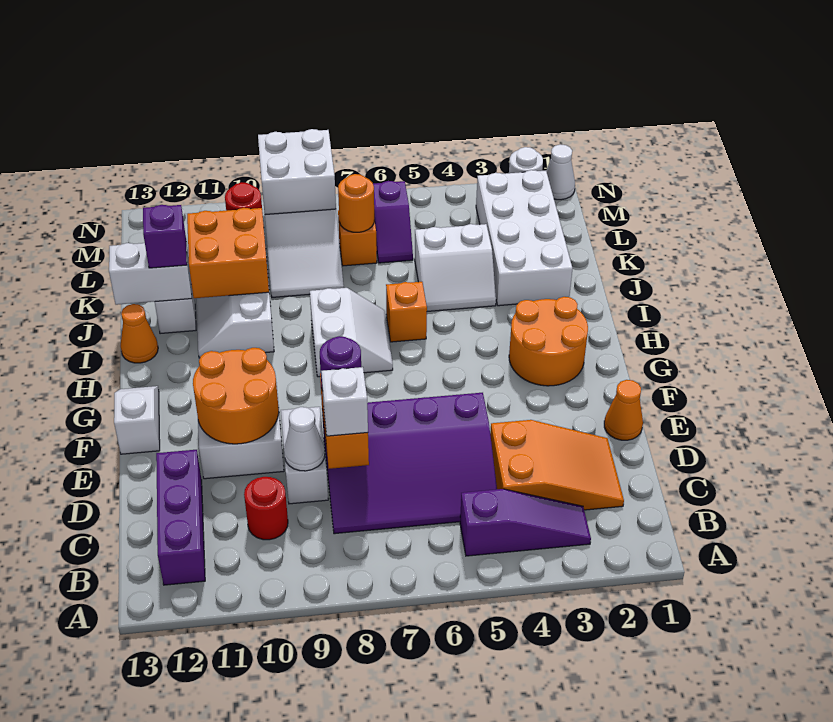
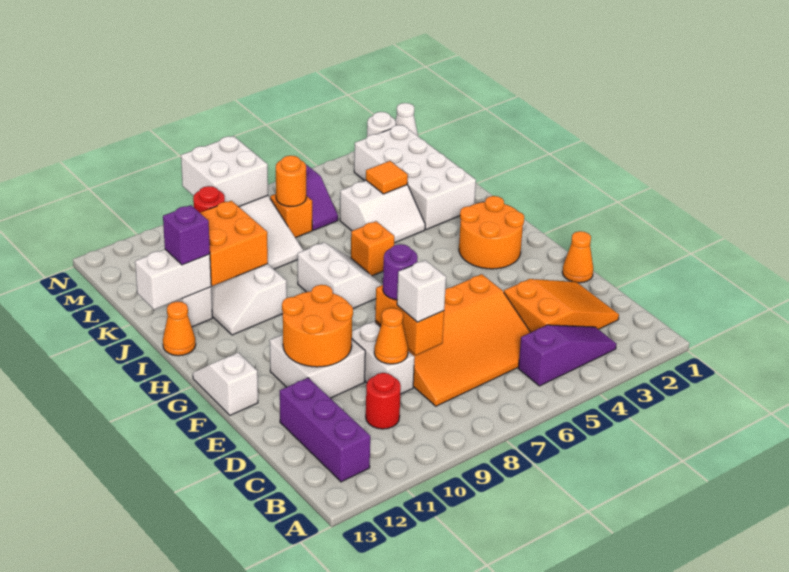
purple 3x4 slope [322,393,497,534] -> orange 3x4 slope [375,274,531,406]
white 1x1 cone [284,407,325,471] -> orange 1x1 cone [374,308,408,364]
none -> orange 1x1 tile [366,161,408,194]

